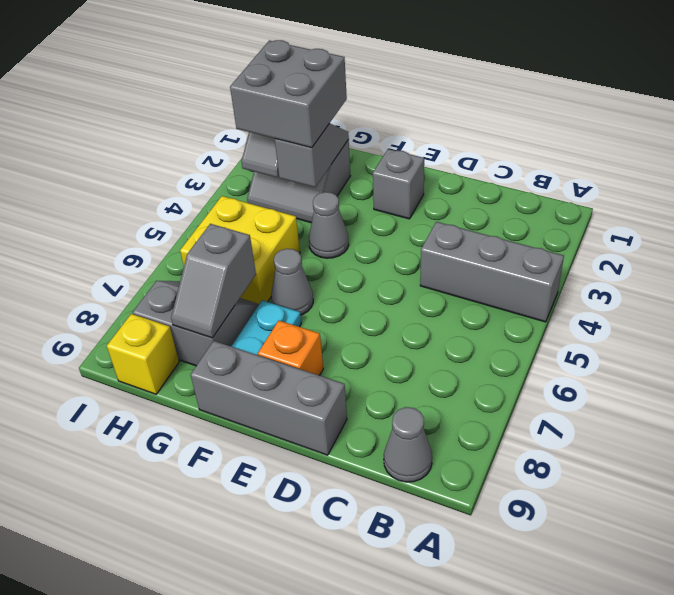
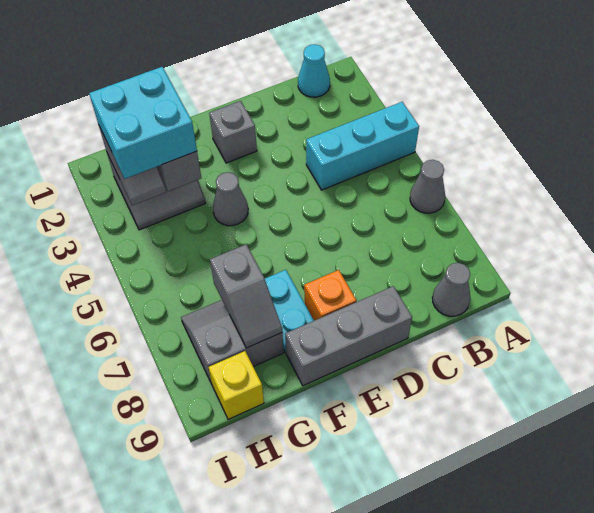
grey 1x3 brick [420,222,564,322] -> cyan 1x3 brick [306,102,419,190]
none -> cyan 1x1 cone [298,44,330,97]
grey 1x1 cone [271,249,313,315] -> grey 1x1 cone moved to [410,160,445,213]
grey 2x2 brick [230,40,347,148] -> cyan 2x2 brick [89,67,197,179]
yellow 2x2 brick [180,196,300,304] -> none

